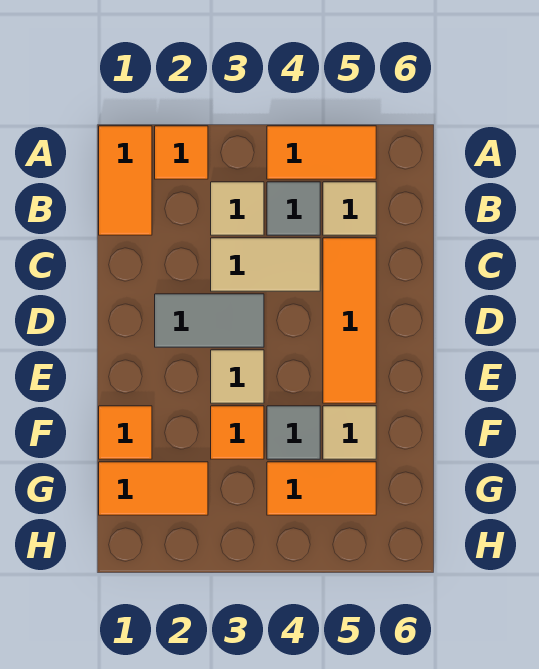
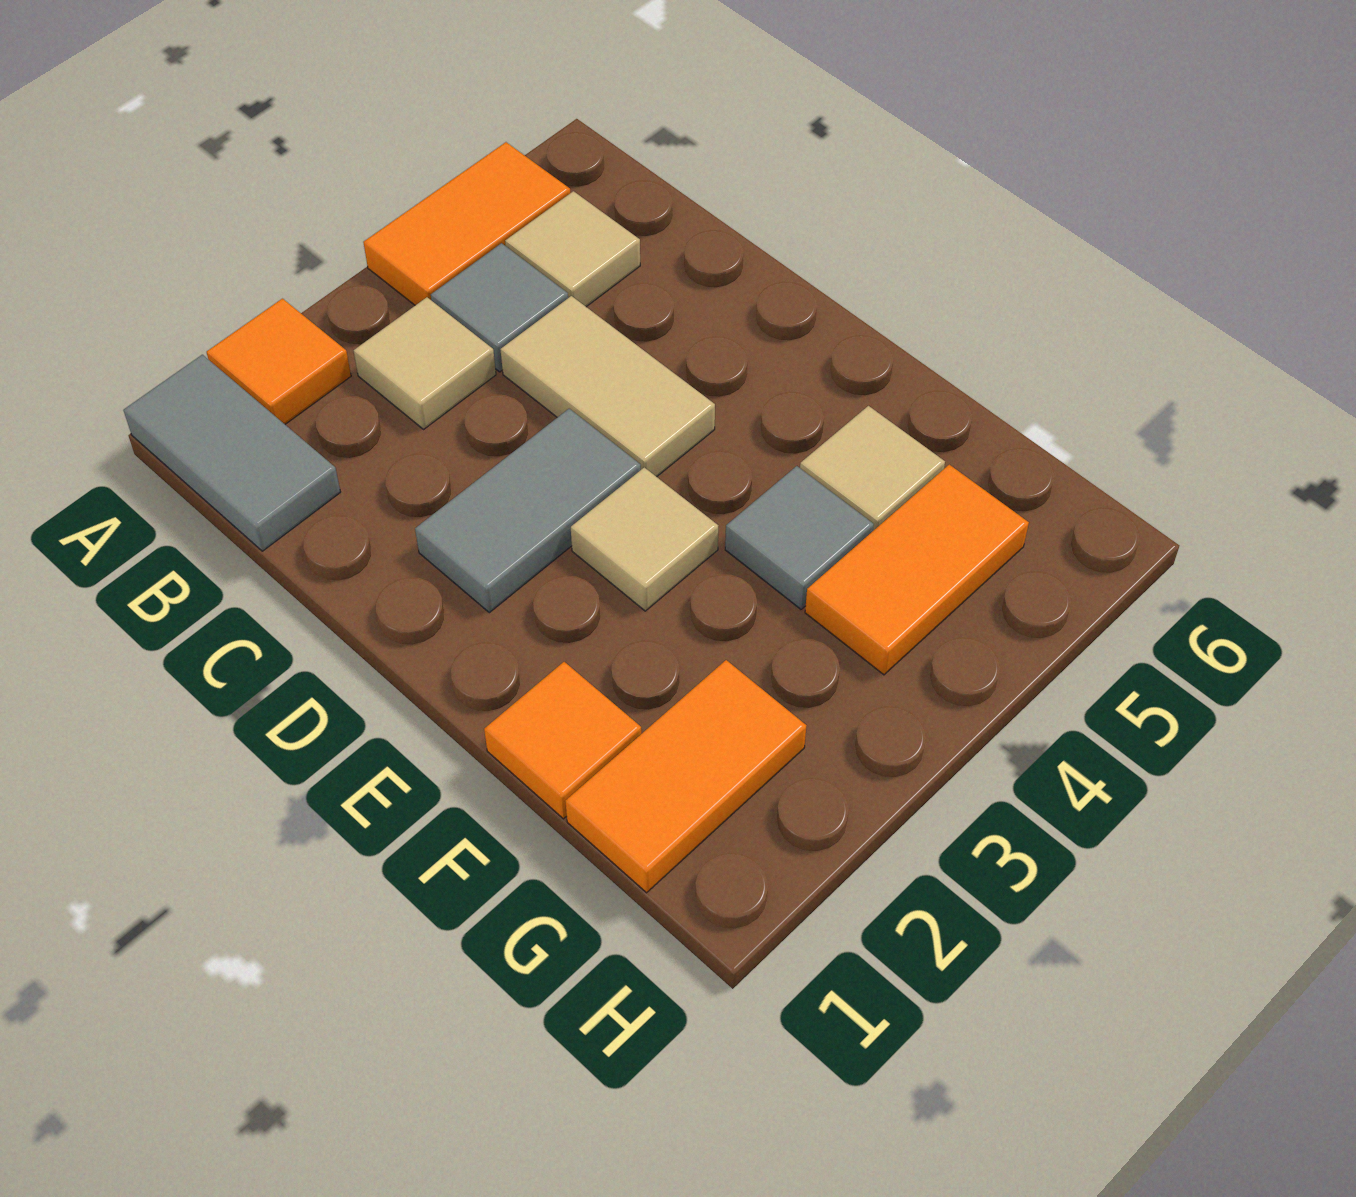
orange 1x2 tile [99,126,152,235] -> grey 1x2 tile [123,355,340,551]
tan 1x2 tile [211,238,320,291] -> tan 1x2 tile turned to [500,296,715,477]
orange 1x3 tile [323,238,376,403] -> none
orange 1x1 tile [211,406,264,459] -> none

